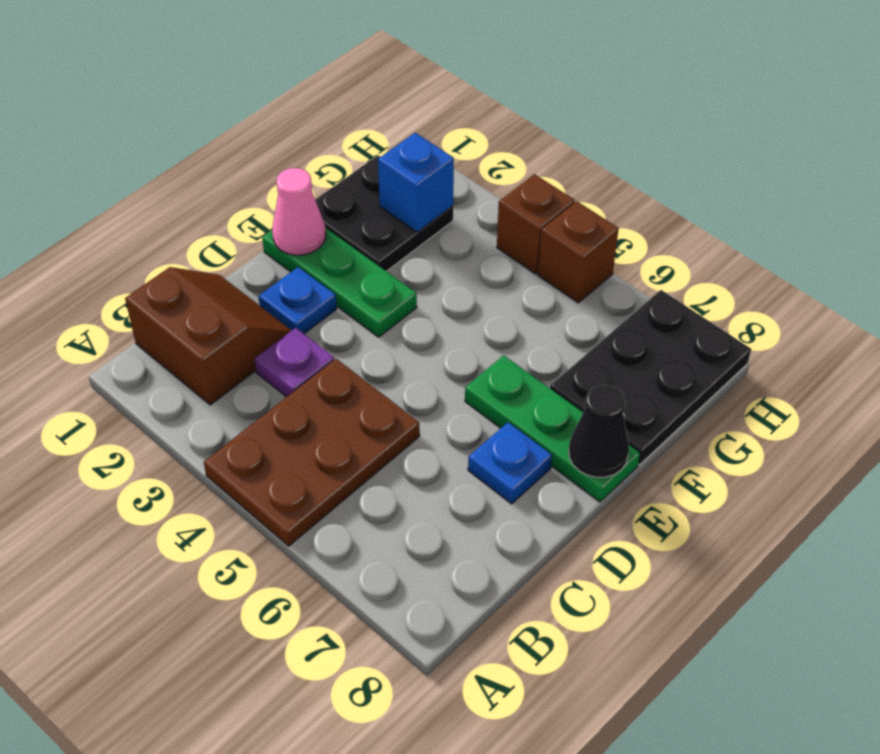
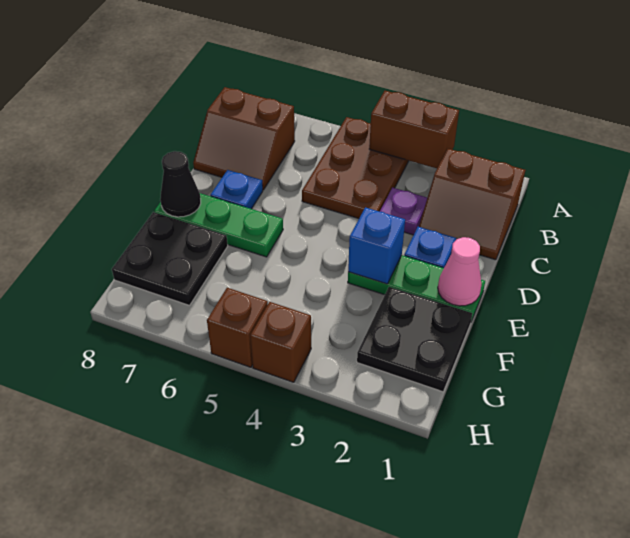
none -> brown 1x2 brick [369,91,459,168]
none -> brown 2x2 slope [193,87,295,190]
black 2x3 plate [550,290,751,465] -> black 2x2 plate [112,212,228,305]
blue 1x1 brick [378,133,454,232] -> blue 1x1 brick moved to [348,207,405,284]

